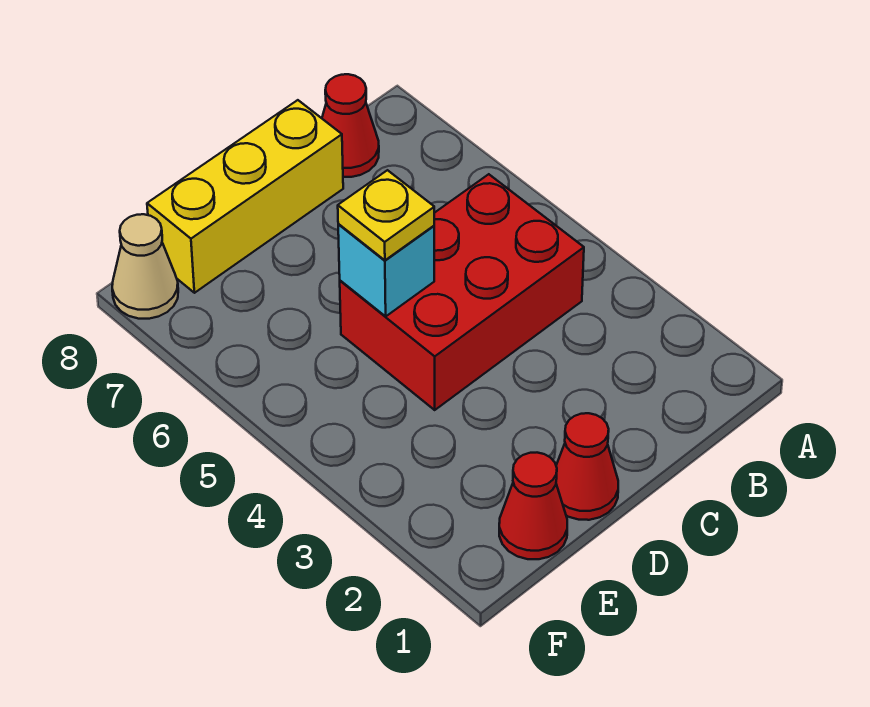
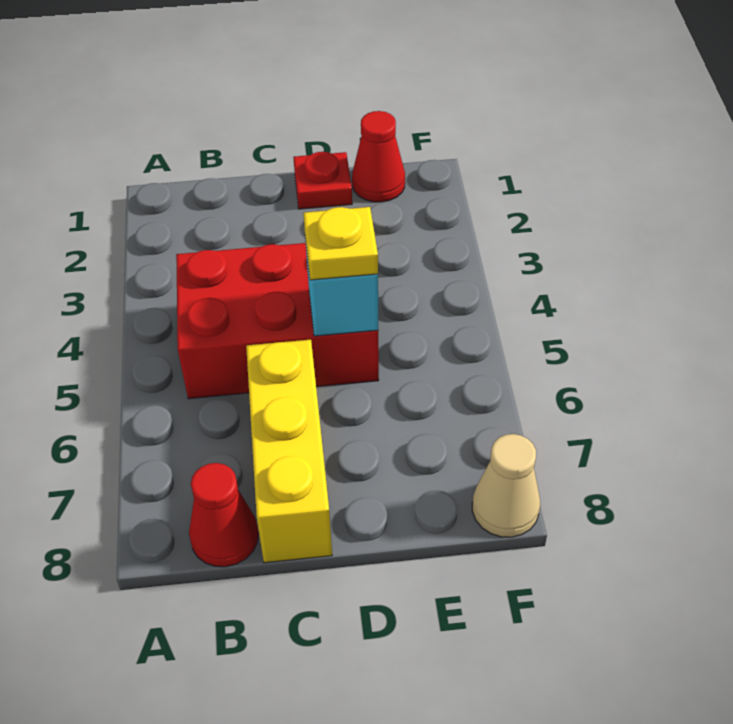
yellow 1x3 brick [147,100,343,293] -> yellow 1x3 brick turned to [246,339,332,563]
red 1x1 cone [556,413,618,520] -> red 1x1 plate [293,152,352,209]

